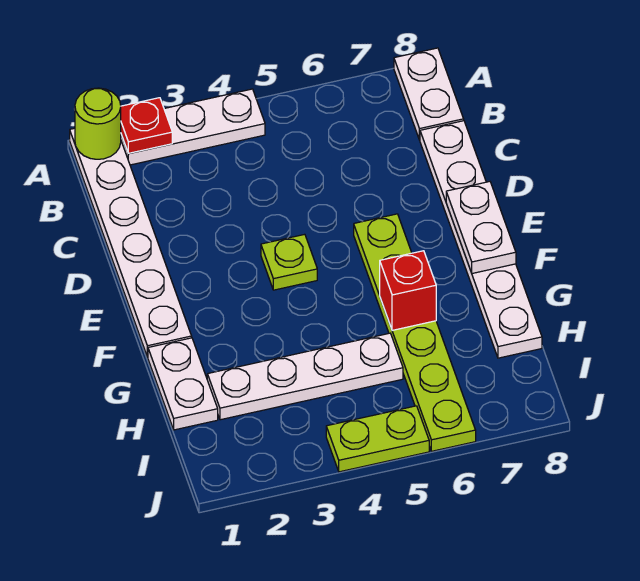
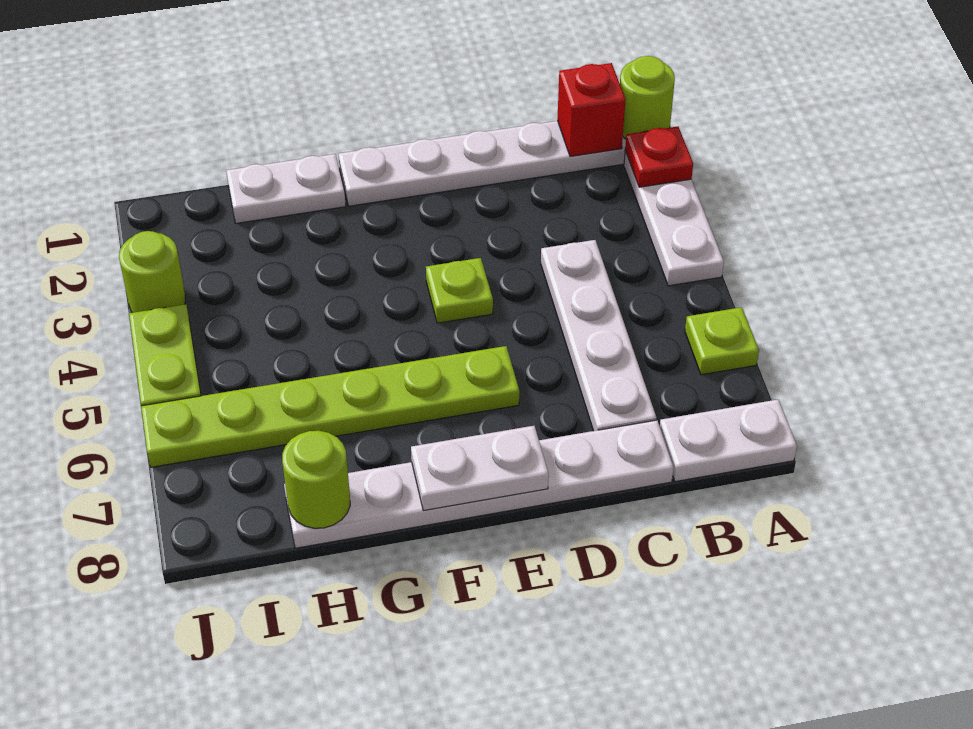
none -> lime 1x1 plate [685,307,759,375]
red 1x1 brick [380,251,436,330] -> red 1x1 brick moved to [557,63,626,156]
white 1x4 plate [207,333,403,420] -> white 1x4 plate moved to [541,240,657,431]
none -> lime 1x1 round brick [282,431,350,528]
none -> lime 1x1 round brick [119,231,185,313]

